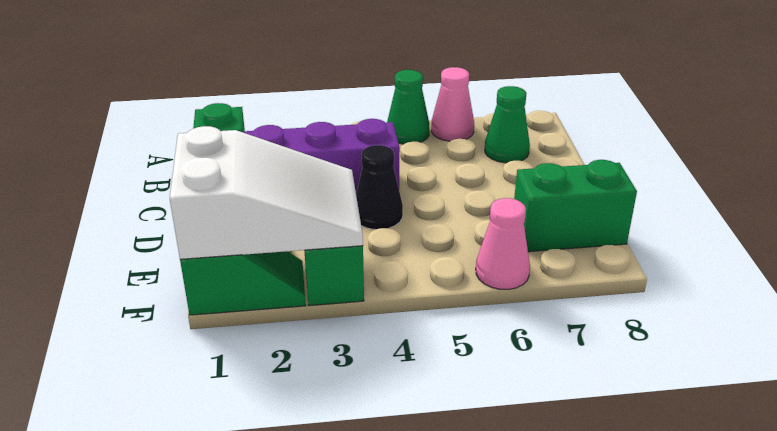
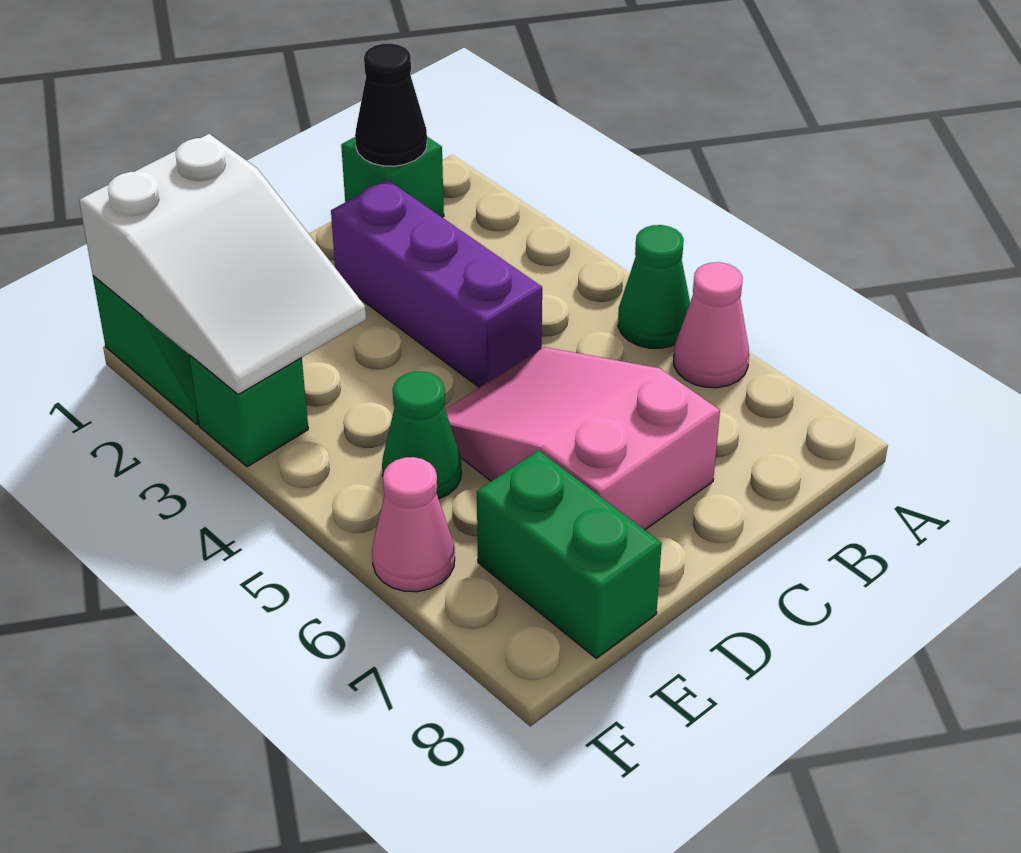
green 1x1 cone [485,86,530,163] -> green 1x1 cone moved to [382,372,461,499]
none -> pink 2x3 slope [445,347,720,530]
black 1x1 cone [356,145,403,230] -> black 1x1 cone moved to [355,43,427,166]

